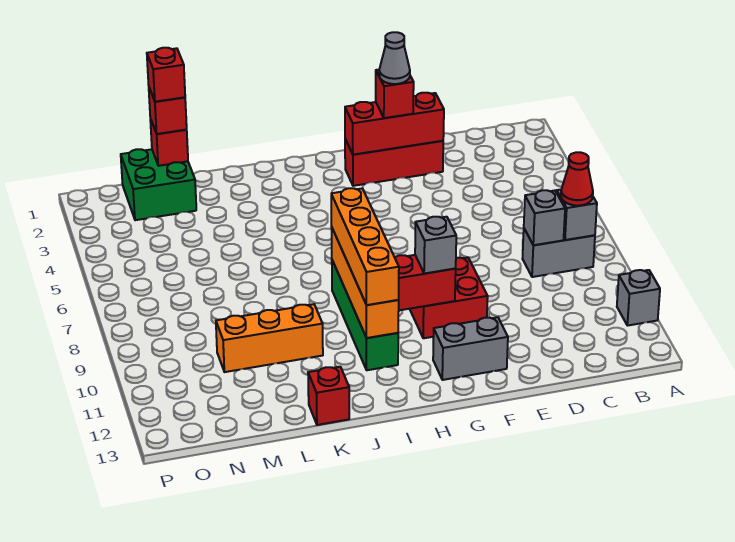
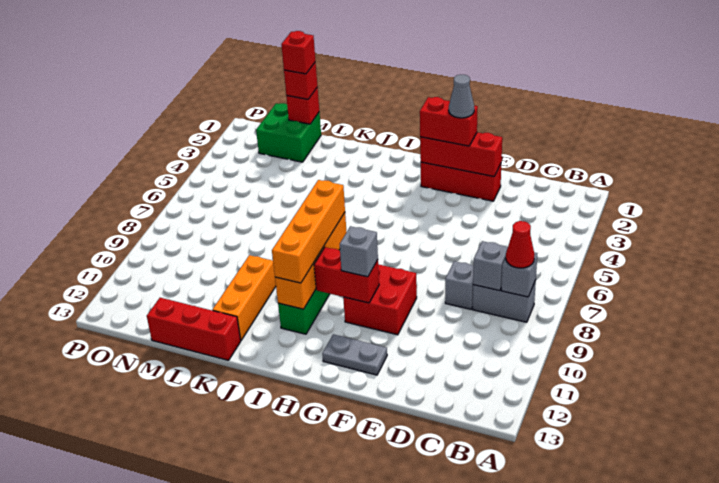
grey 1x1 brick [617,270,660,326] -> grey 1x1 brick moved to [445,261,473,309]
red 1x1 brick [376,70,414,118] -> red 1x2 brick [420,97,478,146]
grey 1x2 brick [433,317,508,380] -> grey 1x2 plate [322,334,387,375]
orange 1x3 brick [216,304,323,372] -> orange 1x3 brick turned to [213,255,276,340]
red 1x1 brick [308,367,349,425] -> red 1x3 brick [147,298,241,360]

